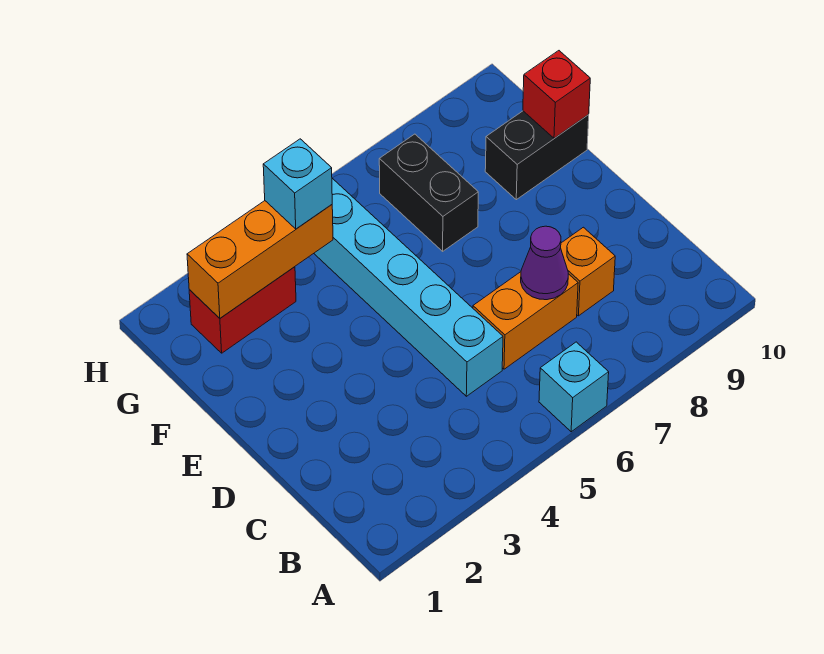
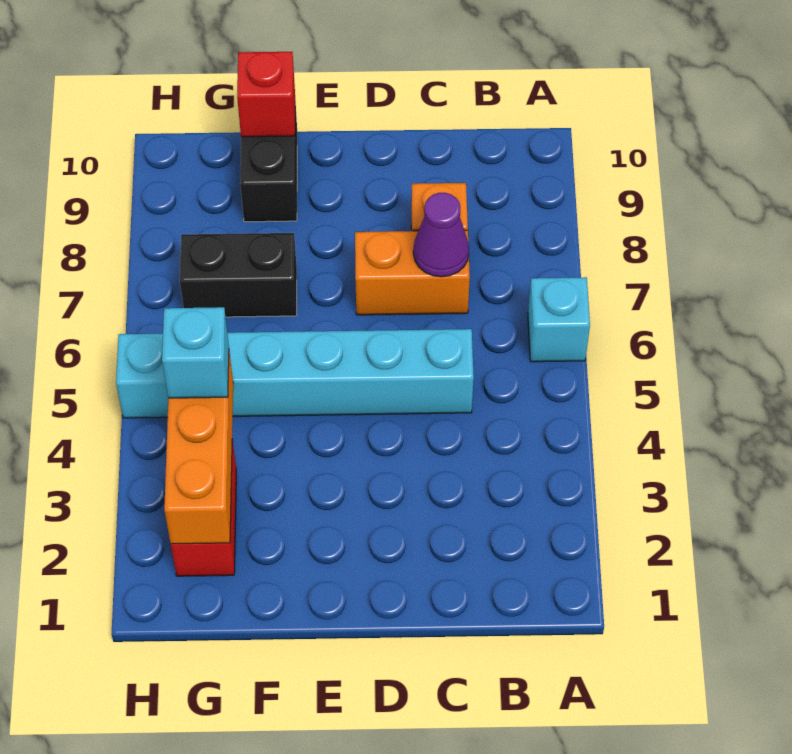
orange 1x2 brick [473,272,578,369] -> orange 1x2 brick turned to [355,230,470,315]

